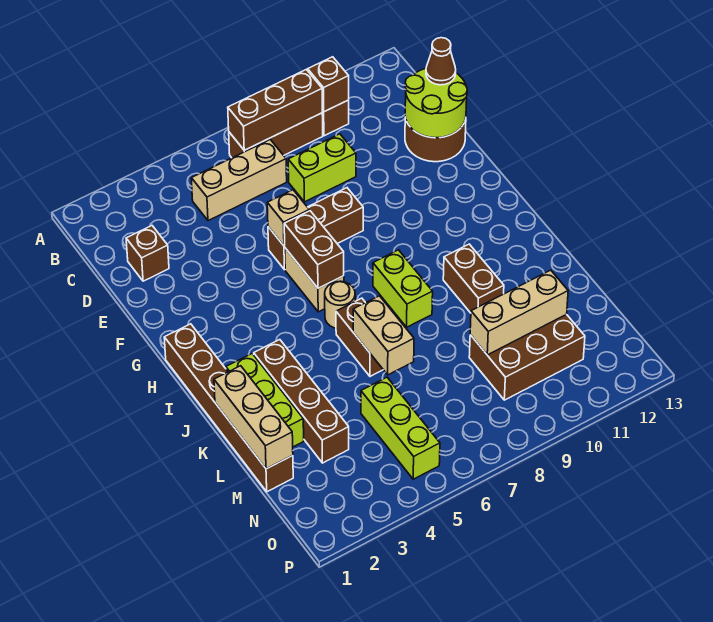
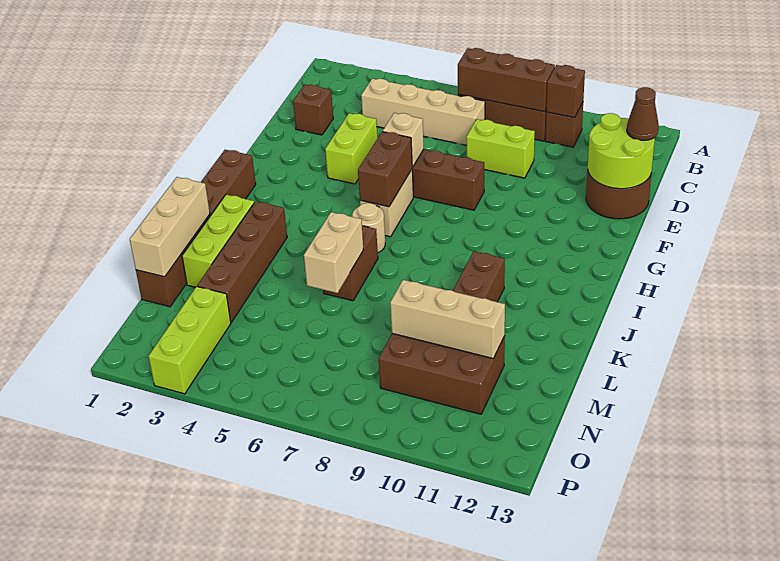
tan 1x3 brick [191,140,287,221] -> tan 1x4 brick [361,79,485,145]
lime 1x2 brick [373,250,433,327] -> lime 1x2 brick moved to [325,113,377,184]
lime 1x3 brick [361,377,440,479] -> lime 1x3 brick moved to [149,287,231,394]

